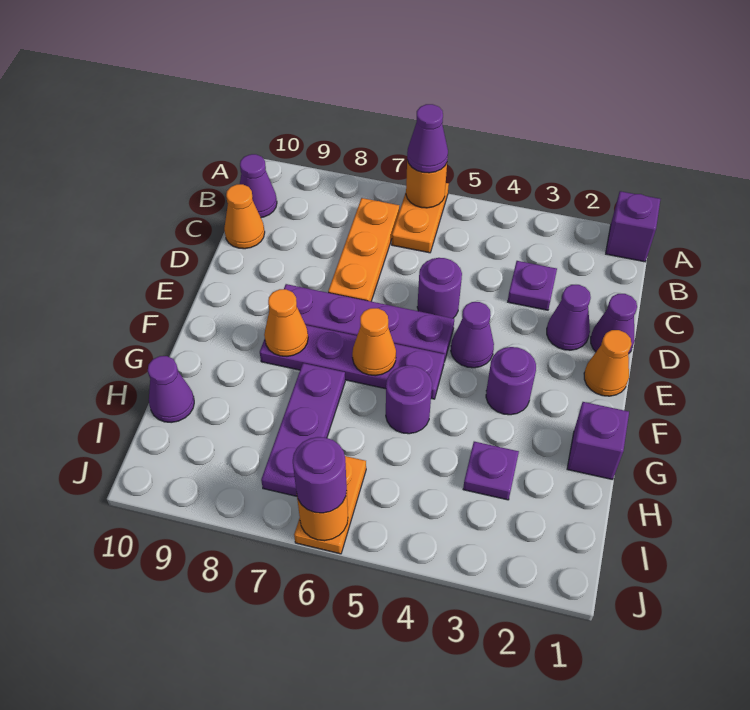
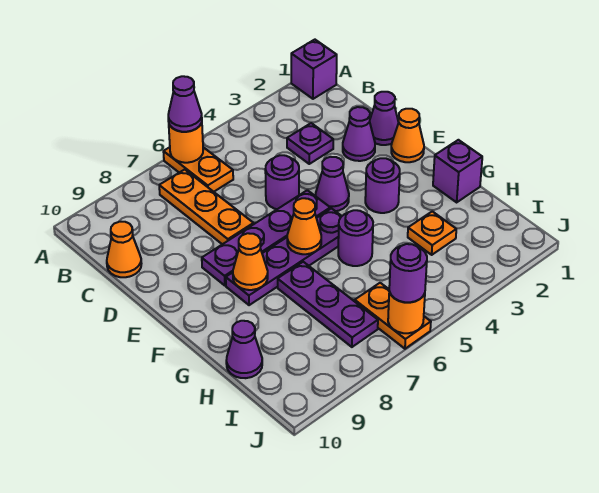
purple 1x1 cone [240,154,277,218] -> none
purple 1x1 plate [463,442,519,500] -> orange 1x1 plate [408,211,456,255]

